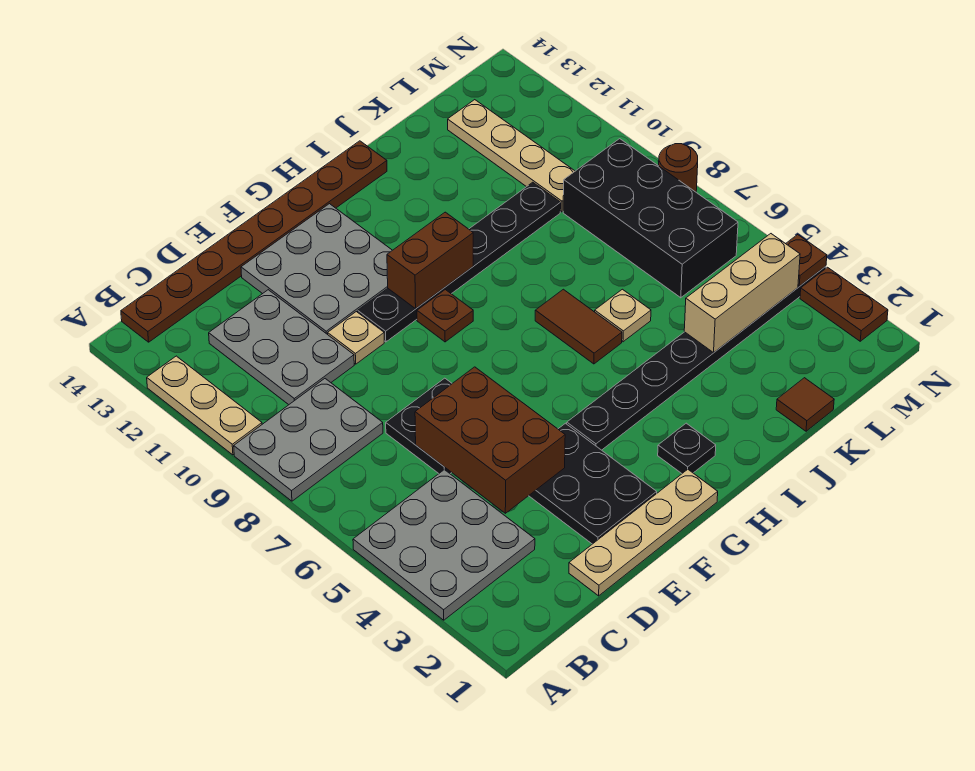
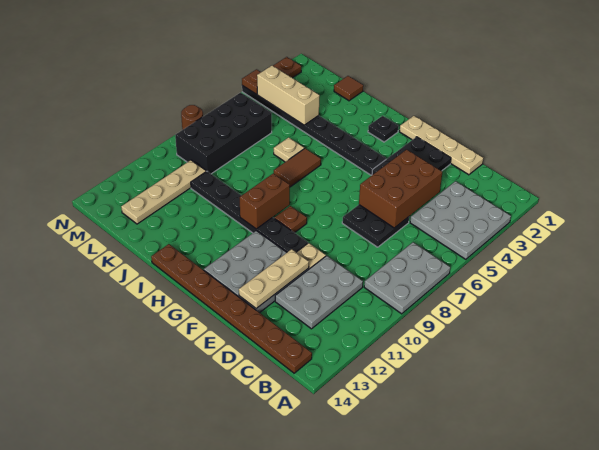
grey 2x3 plate [234,379,383,501] -> grey 2x3 plate turned to [364,242,450,314]
tan 1x3 plate [147,356,262,455] -> tan 1x3 plate moved to [239,249,309,309]
brown 1x2 brick [387,212,473,309] -> brown 1x2 brick turned to [240,173,290,229]

